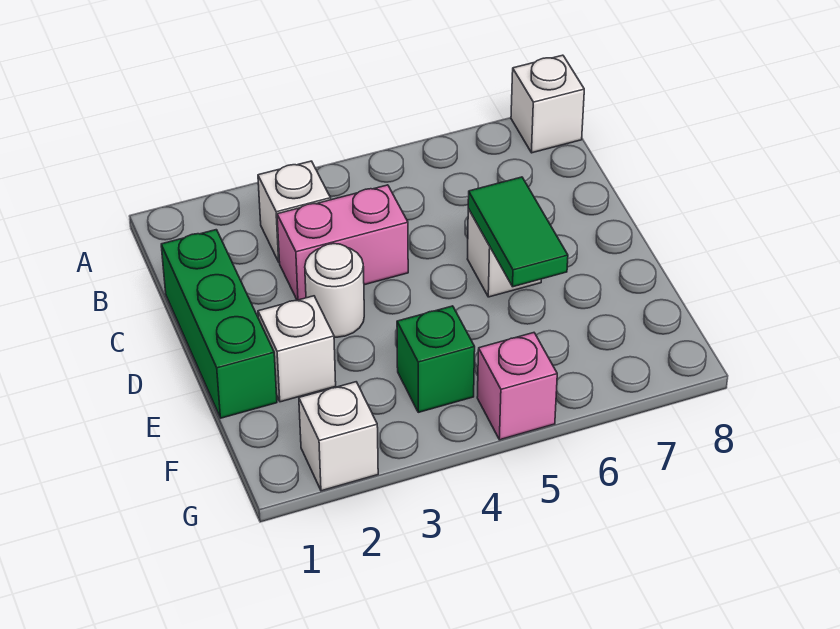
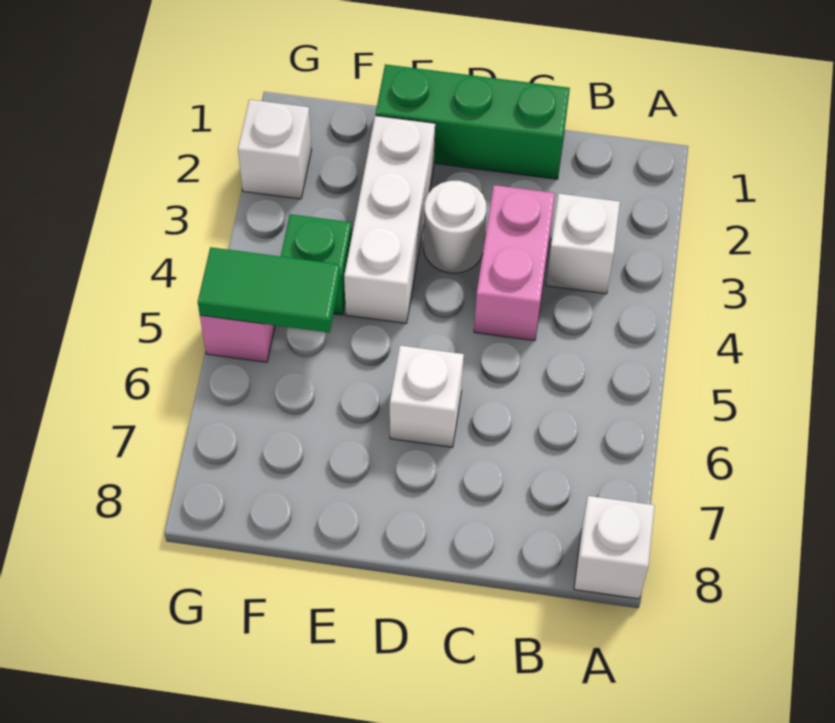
green 1x2 tile [468,177,568,287] -> green 1x2 tile moved to [198,247,340,333]
white 1x1 brick [258,296,336,402] -> white 1x3 brick [344,116,435,323]

